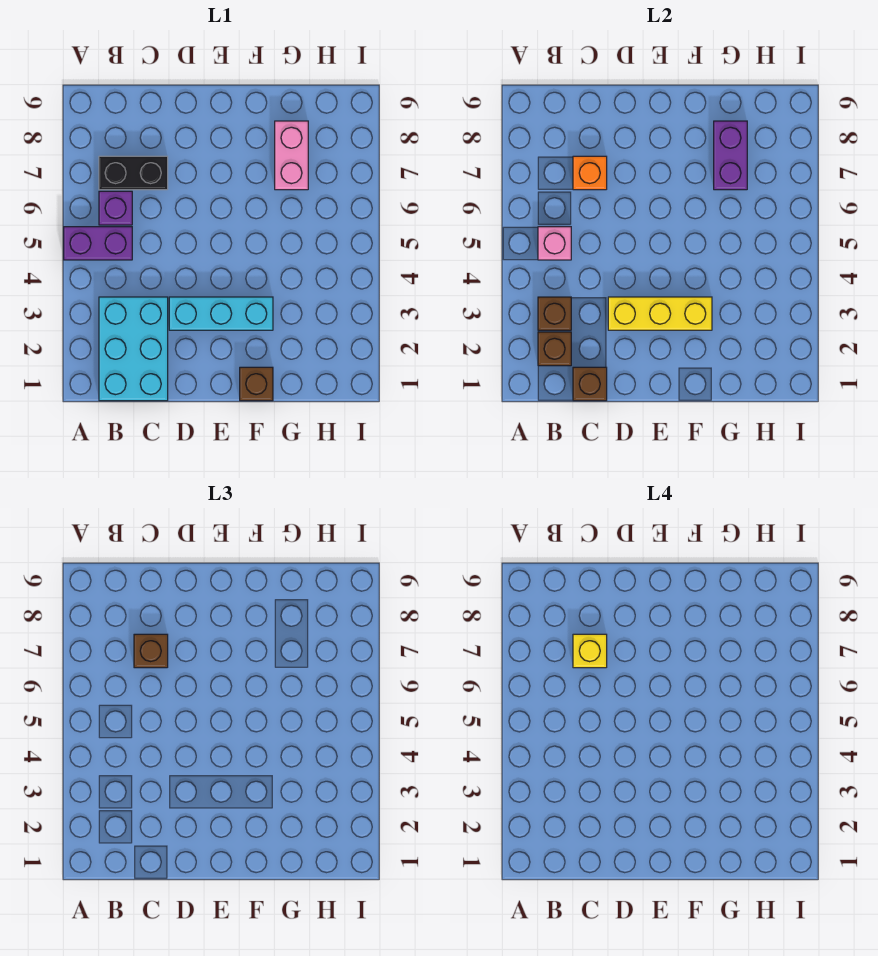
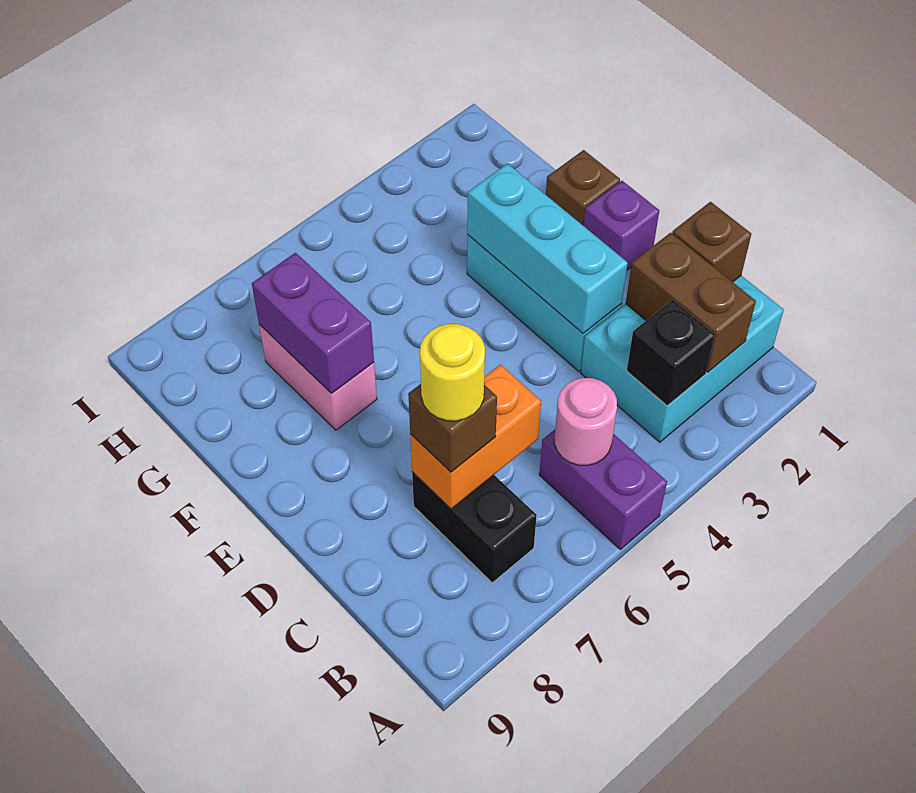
brown 1x1 brick [538,332,571,366] -> brown 1x2 brick [626,233,756,372]
brown 1x1 brick [538,297,571,330] -> black 1x1 brick [627,300,715,406]
pink 1x1 brick [538,227,571,260] -> pink 1x1 round brick [554,378,617,465]
purple 1x1 brick [99,191,132,225] -> purple 1x1 brick moved to [584,181,659,270]
orange 1x1 brick [573,156,607,190] -> orange 1x2 brick [410,364,541,509]
yellow 1x1 brick [573,634,607,668] -> yellow 1x1 round brick [420,324,485,421]
yellow 1x3 brick [608,297,712,330] -> cyan 1x3 brick [467,164,628,334]
pink 1x2 brick [275,121,308,190] -> pink 1x2 brick turned to [259,324,377,430]
purple 1x2 brick [714,121,747,190] -> purple 1x2 brick turned to [252,253,374,393]

